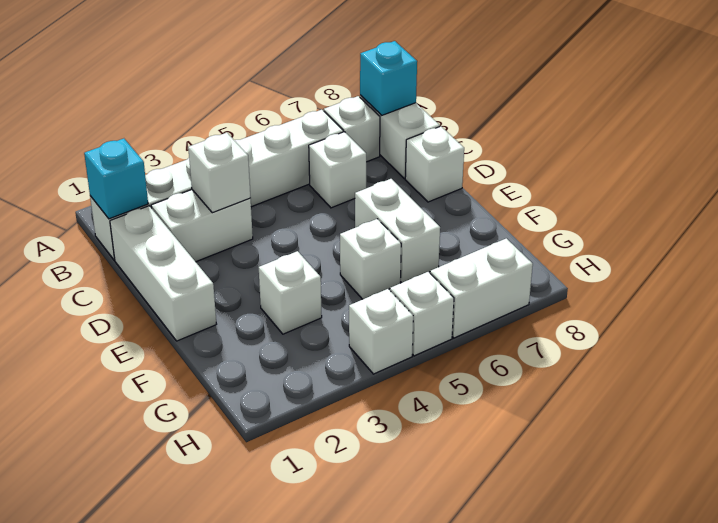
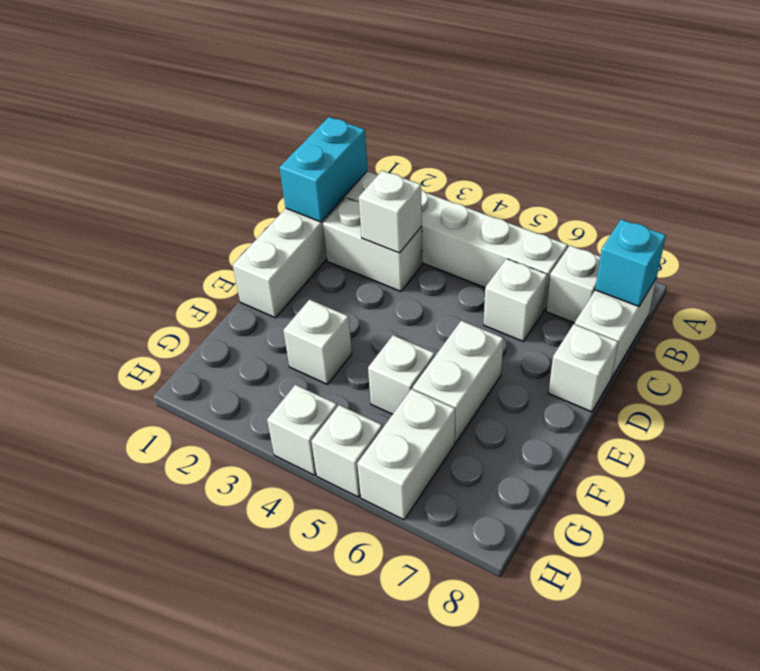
cyan 1x1 brick [84,139,148,219] -> cyan 1x2 brick [280,117,368,222]
white 1x2 brick [430,238,533,338] -> white 1x2 brick turned to [357,389,455,520]

